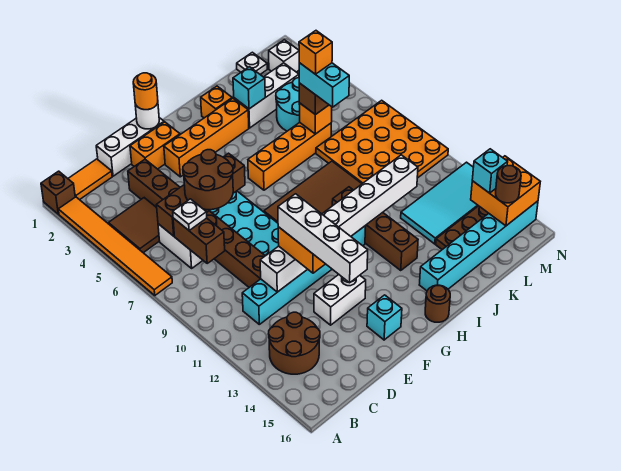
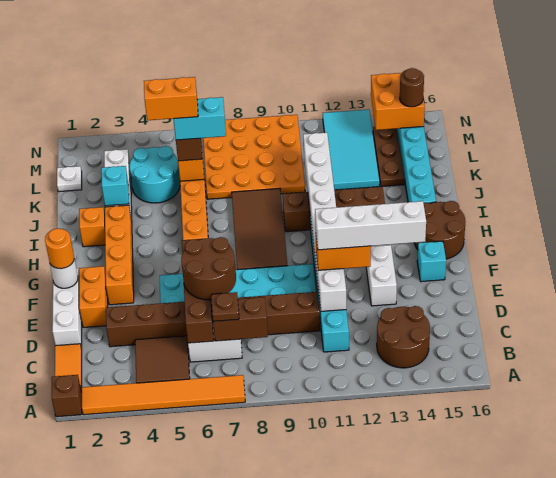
white 1x1 plate [173,199,207,231] -> brown 1x1 plate [211,292,239,321]
brown 1x1 round brick [425,285,450,322] -> brown 2x2 round brick [415,201,465,259]
orange 1x1 brick [299,31,332,74] -> orange 1x2 brick [144,77,198,120]
white 1x1 brick [269,40,299,72] -> none
cyan 1x1 brick [472,149,508,193] -> none

